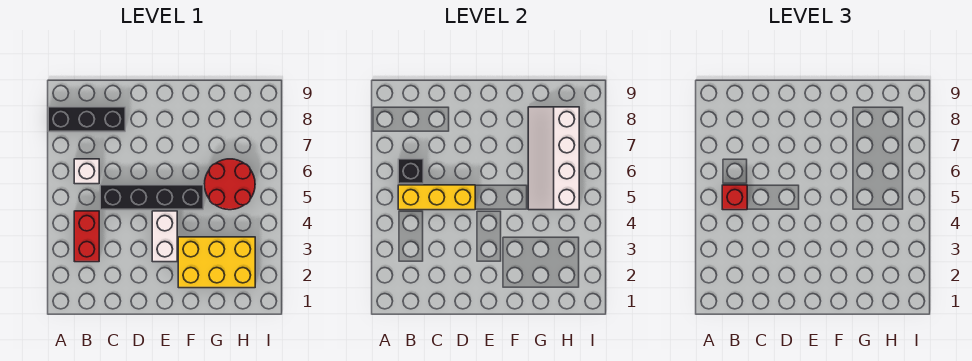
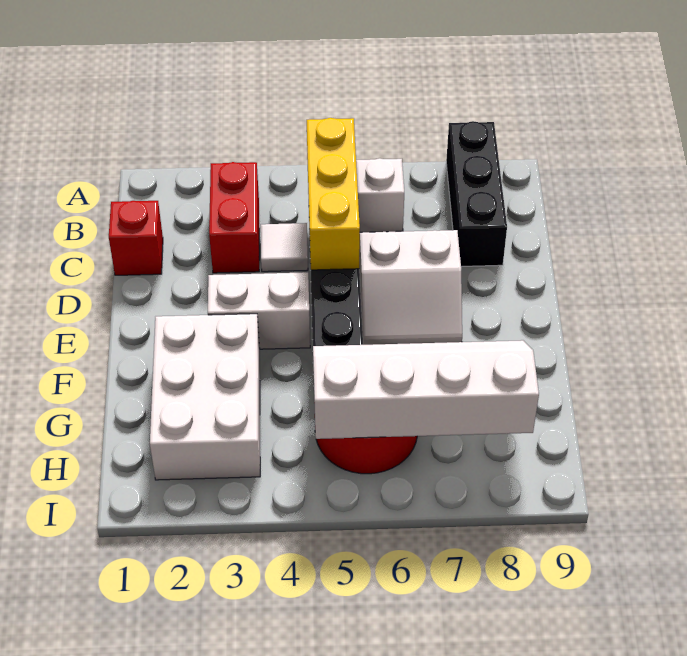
red 1x2 brick [74,211,99,262] -> red 1x2 brick turned to [209,162,259,273]
red 1x1 brick [722,185,747,210] -> red 1x1 brick moved to [109,201,163,275]
black 1x1 brick [398,159,423,184] -> none
none -> white 1x1 tile [261,223,308,272]
none -> white 2x2 slope [359,230,462,345]
yellow 2x3 brick [178,237,255,288] -> white 2x3 brick [150,314,260,480]

